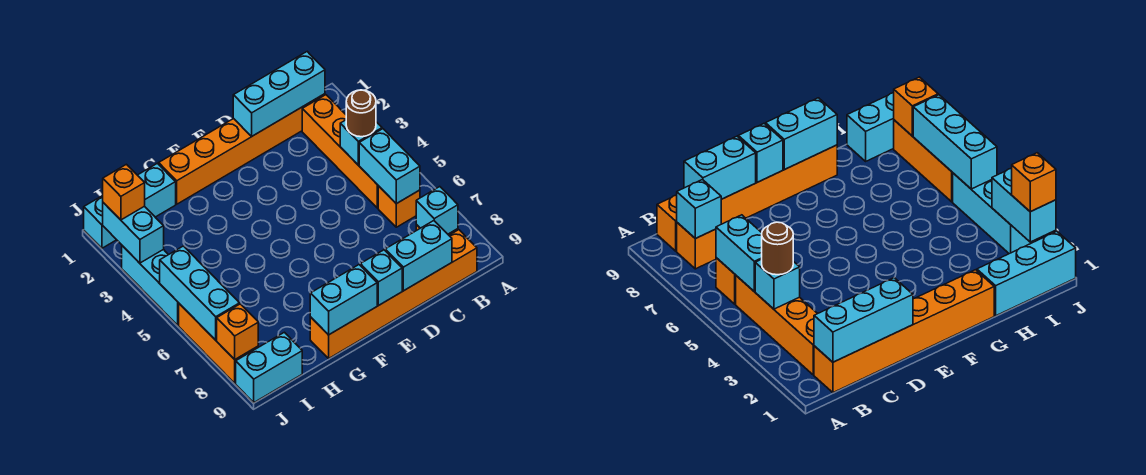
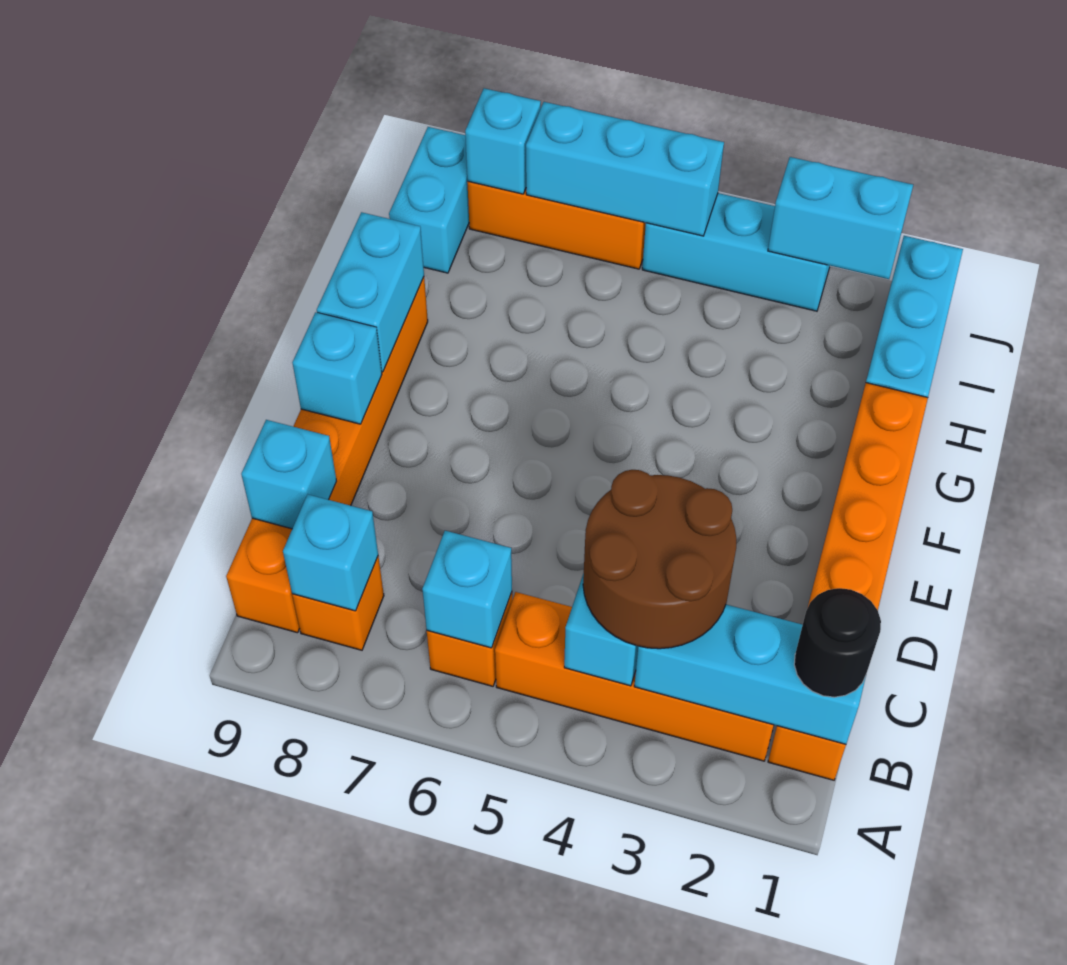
cyan 1x3 brick [233,52,325,136] -> cyan 1x3 brick turned to [634,605,866,744]
none -> black 1x1 round brick [794,588,881,697]
brown 1x1 round brick [346,90,376,137] -> brown 2x2 round brick [583,470,736,649]
cyan 1x2 brick [359,129,420,204] -> cyan 1x1 brick [422,531,512,648]
cyan 1x2 brick [385,221,452,291] -> cyan 1x1 brick [241,420,336,529]
orange 1x1 brick [103,164,145,220] -> none
orange 1x1 brick [217,304,258,359] -> cyan 1x1 brick [465,88,541,194]

